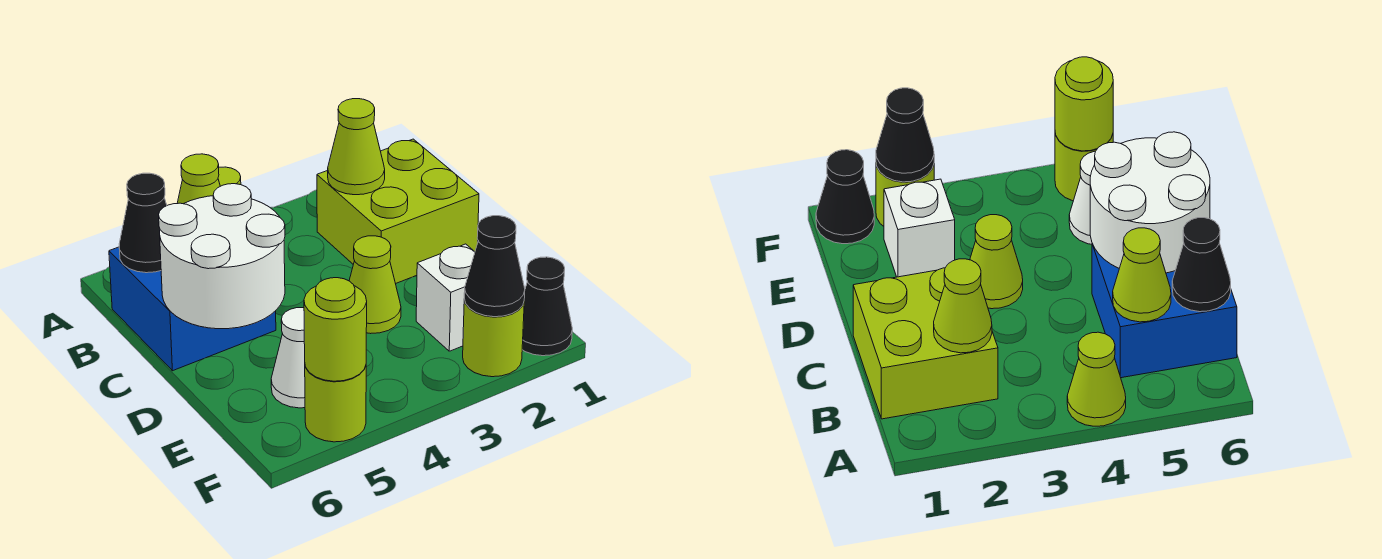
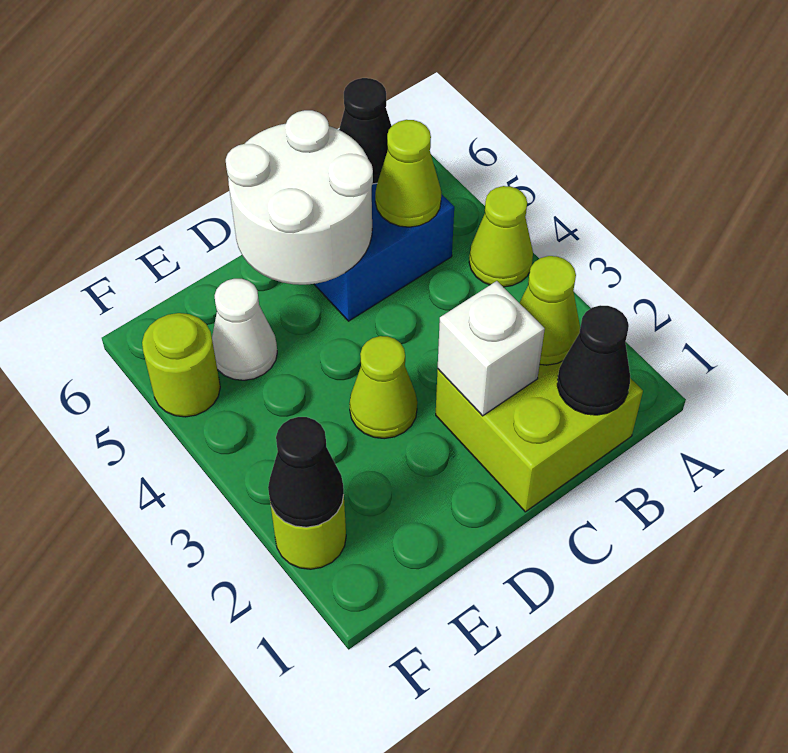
white 1x1 brick [416,244,475,351] -> white 1x1 brick moved to [438,281,545,416]
black 1x1 cone [522,257,572,356] -> black 1x1 cone moved to [557,305,630,415]
lime 1x1 round brick [304,278,367,381] -> none

